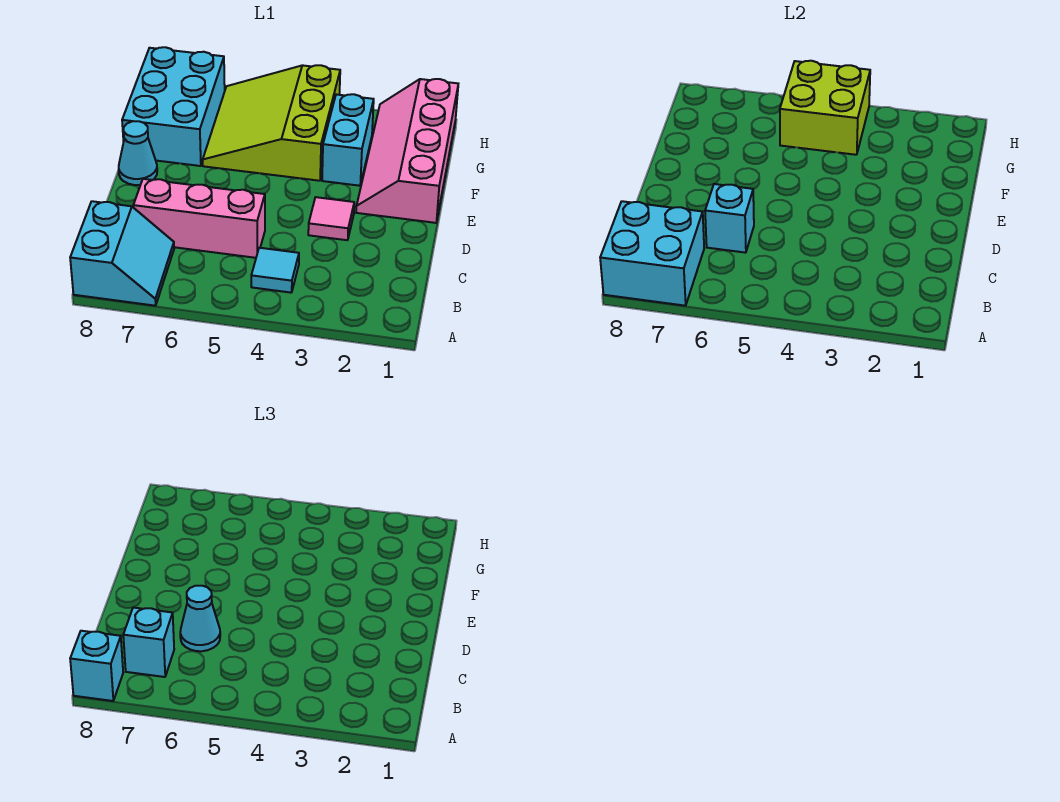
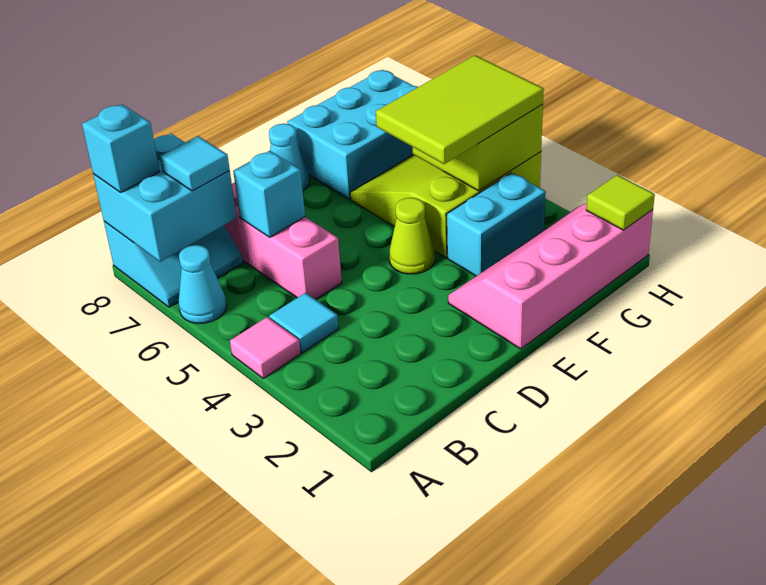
cyan 1x1 brick [123,608,174,677] -> cyan 1x1 tile [160,136,230,191]
cyan 1x1 cone [180,586,220,651] -> cyan 1x1 cone moved to [178,245,227,323]
pink 1x1 tile [308,197,354,240] -> pink 1x1 tile moved to [230,317,301,378]
none -> lime 1x1 cone [389,198,435,274]
none -> lime 2x3 tile [376,55,544,164]
none -> lime 1x1 tile [586,175,655,230]

